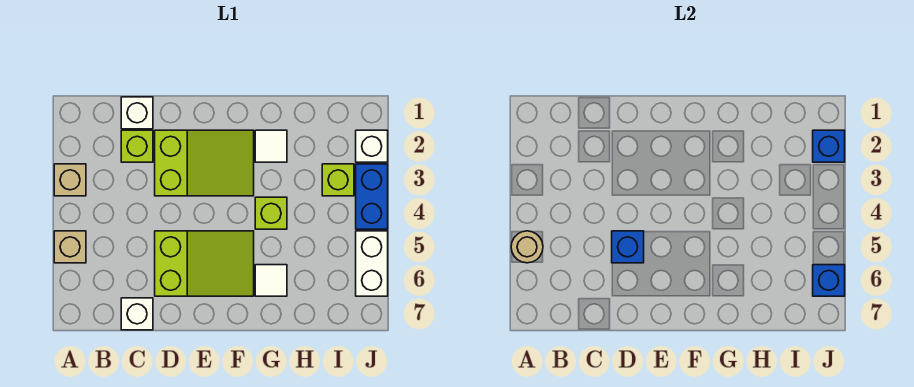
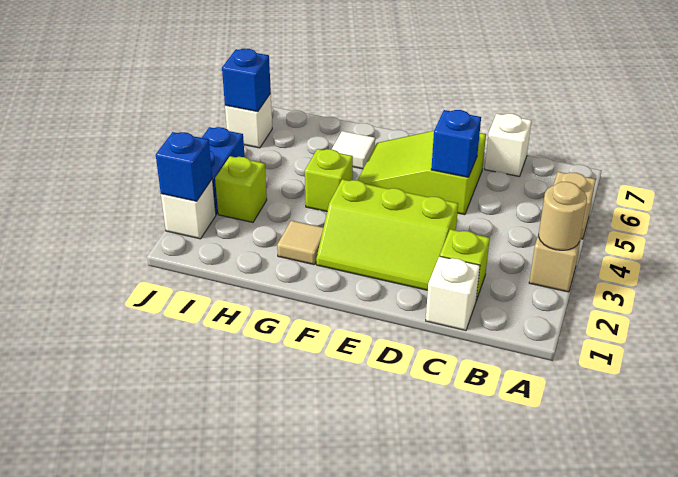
tan 1x1 round brick [511,231,543,263] -> tan 1x1 round brick moved to [539,182,587,250]
lime 2x3 slope [155,130,254,196] -> lime 2x3 slope turned to [316,179,458,290]
white 1x1 tile [255,130,287,162] -> tan 1x1 tile [277,221,323,265]
white 1x2 brick [356,231,388,296] -> white 1x1 brick [225,94,272,148]

